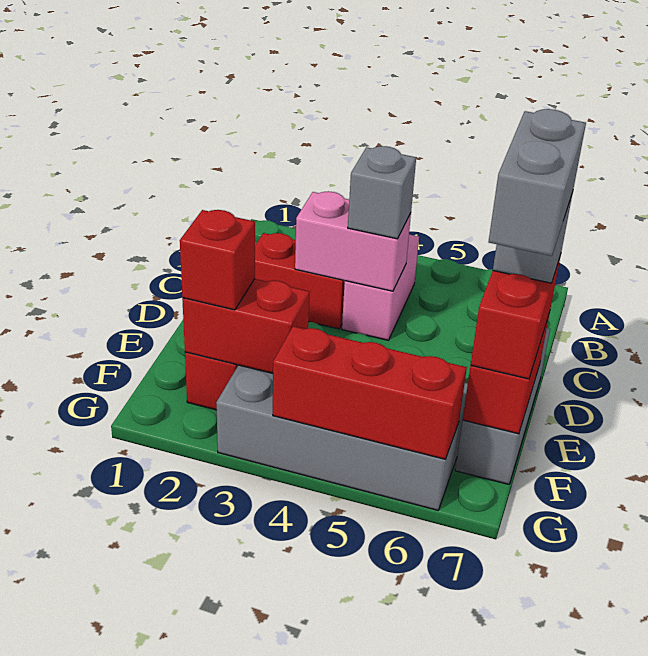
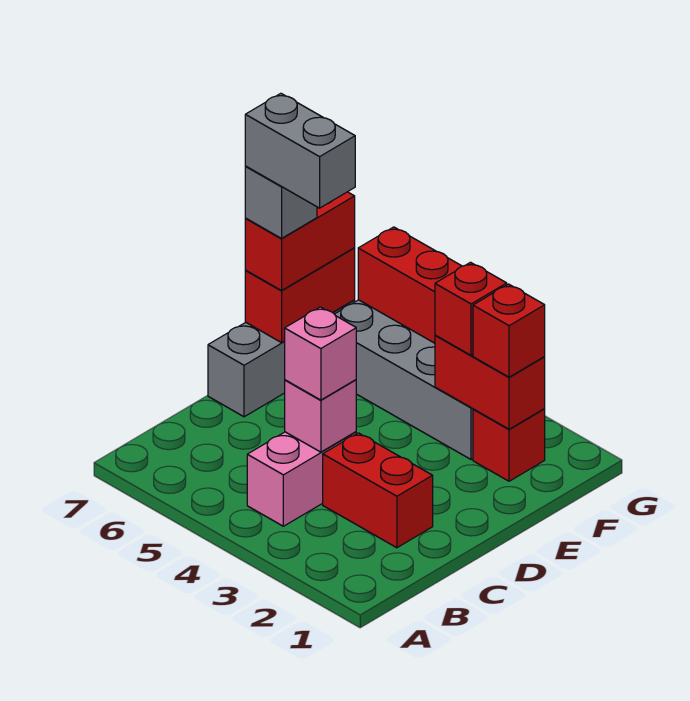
pink 1x2 brick [295,191,411,291] -> pink 1x1 brick [285,380,356,452]
grey 1x1 brick [348,146,416,239] -> pink 1x1 brick [285,307,356,400]
grey 1x2 brick [489,109,586,256] -> grey 1x2 brick turned to [245,93,355,208]
none -> red 1x1 brick [435,262,507,355]

